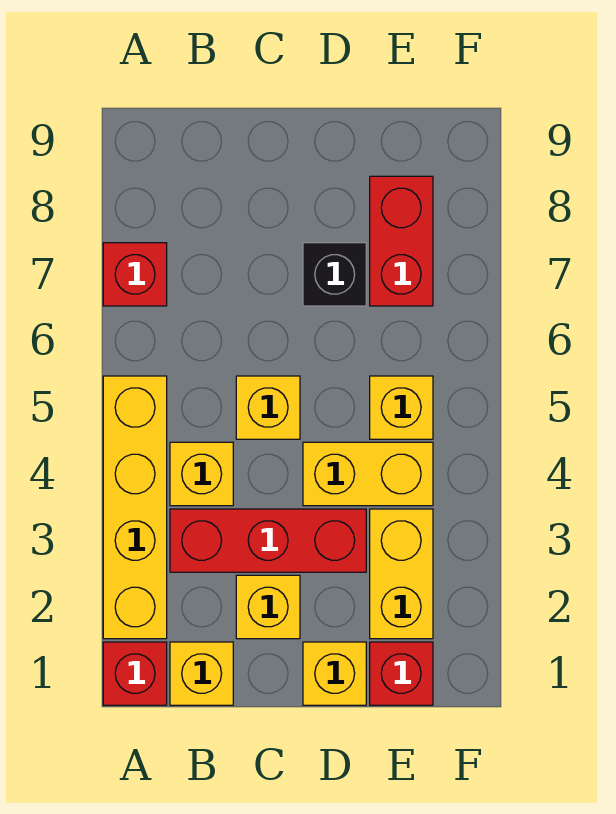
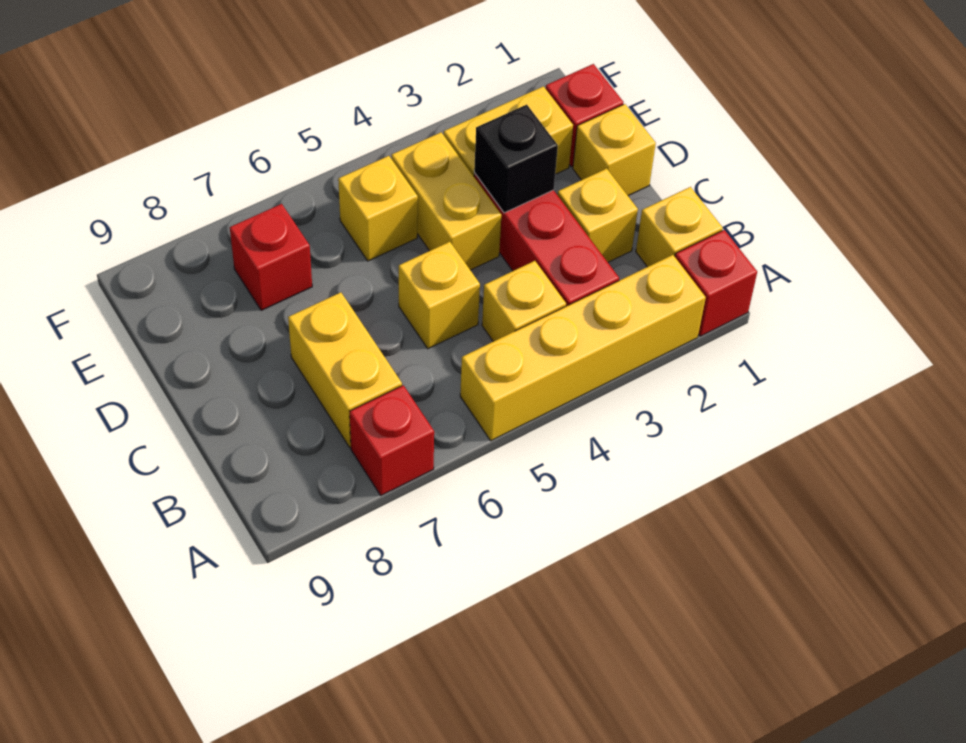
none -> yellow 1x2 brick [288,292,402,447]
black 1x1 brick [303,243,366,306] -> black 1x1 brick moved to [474,105,558,213]
red 1x2 brick [370,176,433,306] -> red 1x1 brick [230,204,312,310]

